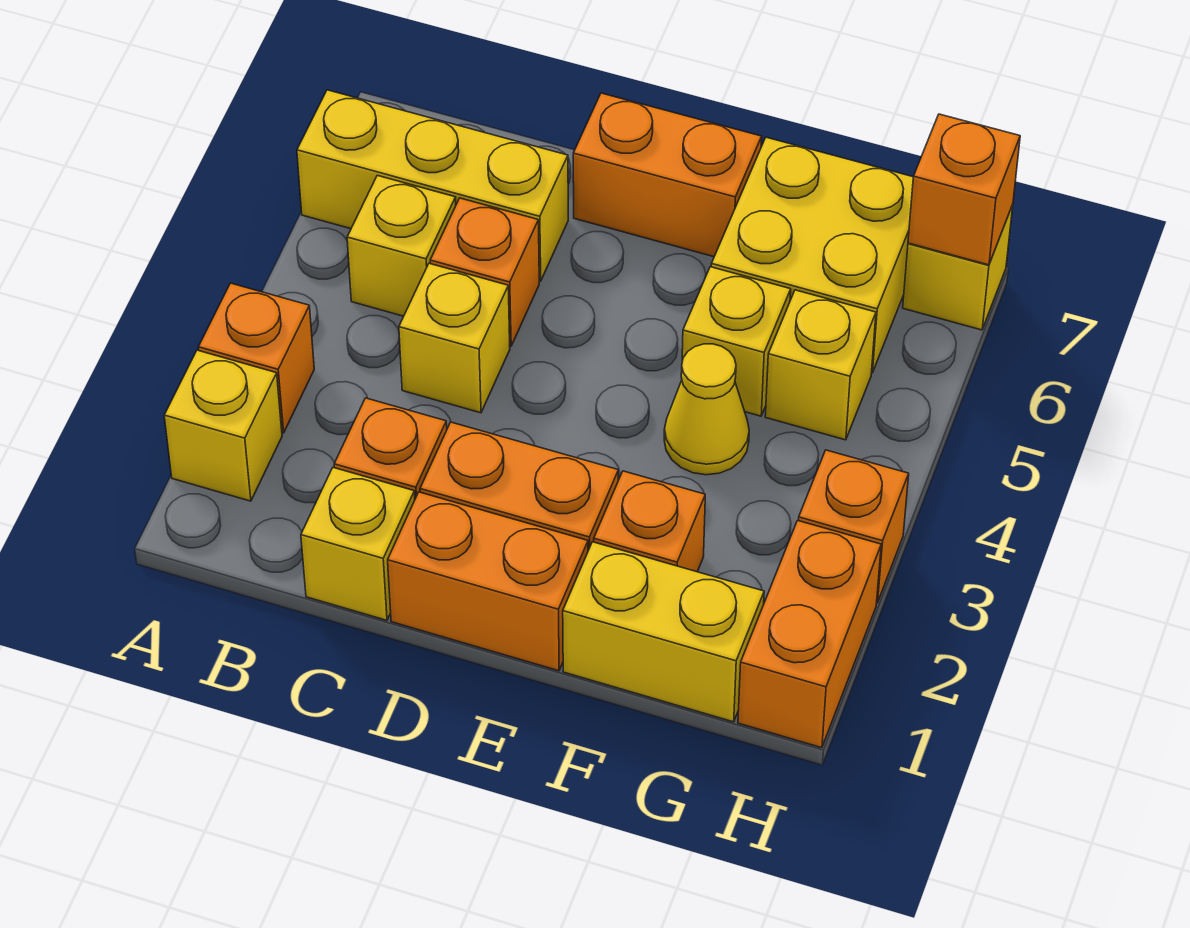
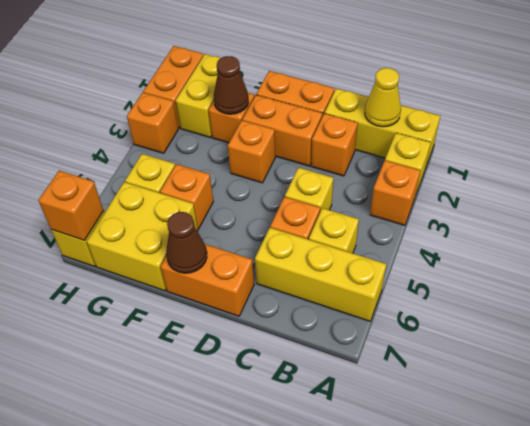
yellow 1x1 brick [301,468,415,620] -> yellow 1x3 brick [325,88,440,168]
none -> orange 1x1 brick [228,120,275,183]
none -> brown 1x1 cone [166,212,207,273]
yellow 1x2 brick [563,542,764,722] -> yellow 1x2 brick turned to [176,54,220,137]
none -> brown 1x1 cone [214,56,249,114]
yellow 1x1 cone [664,344,749,475] -> yellow 1x1 cone moved to [365,68,401,127]
yellow 1x1 brick [682,267,791,416] -> orange 1x1 brick [160,164,213,229]

